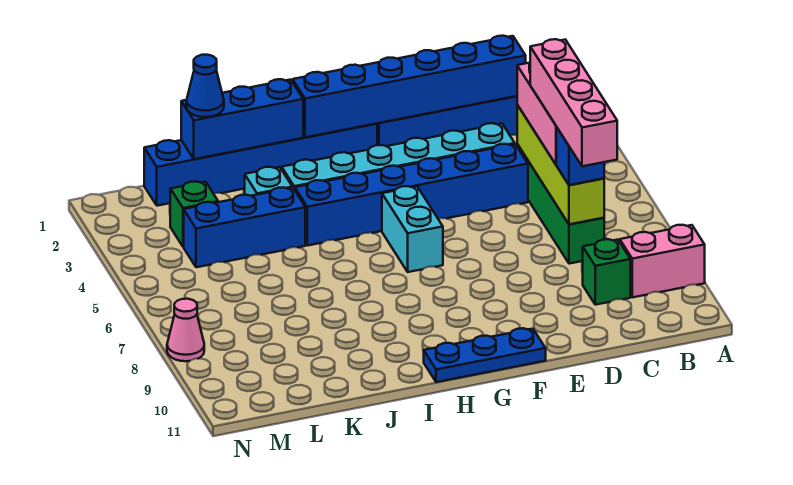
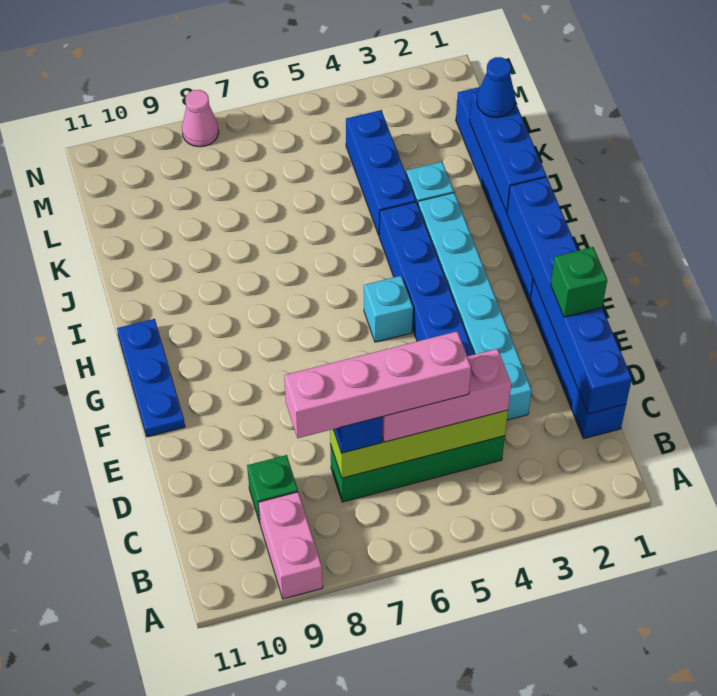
cyan 1x2 brick [382,186,443,272] -> cyan 1x1 brick [364,276,413,342]
green 1x1 brick [170,181,218,247] -> green 1x1 brick moved to [551,247,607,317]

